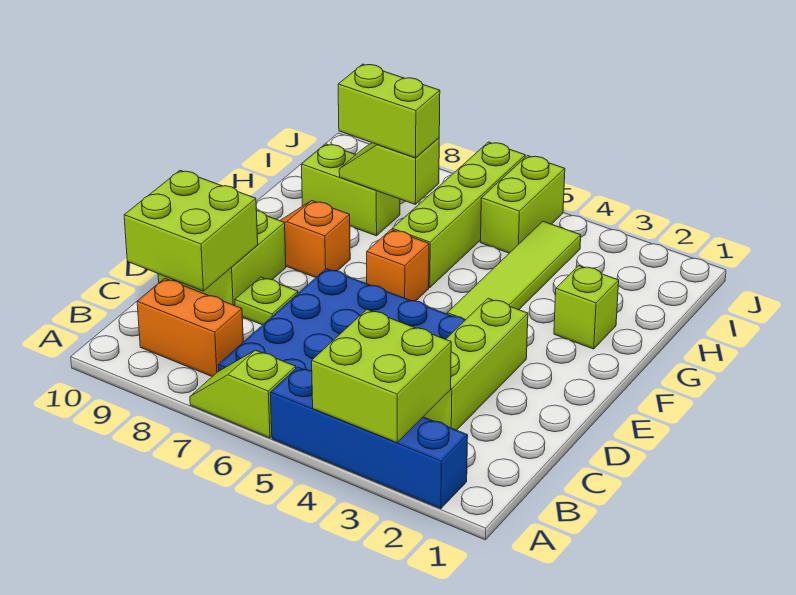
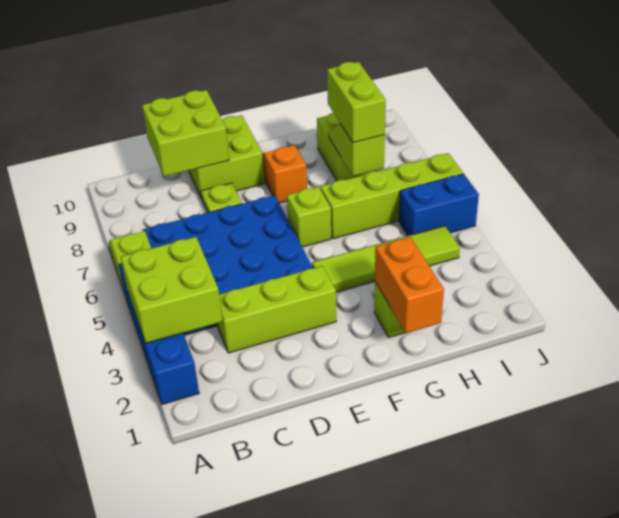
orange 1x2 brick [137,279,243,376] -> orange 1x2 brick moved to [375,237,444,333]
orange 1x1 brick [367,230,429,301] -> lime 1x1 brick [287,187,331,247]
lime 1x2 brick [480,156,565,253] -> blue 1x2 brick [399,174,479,236]

